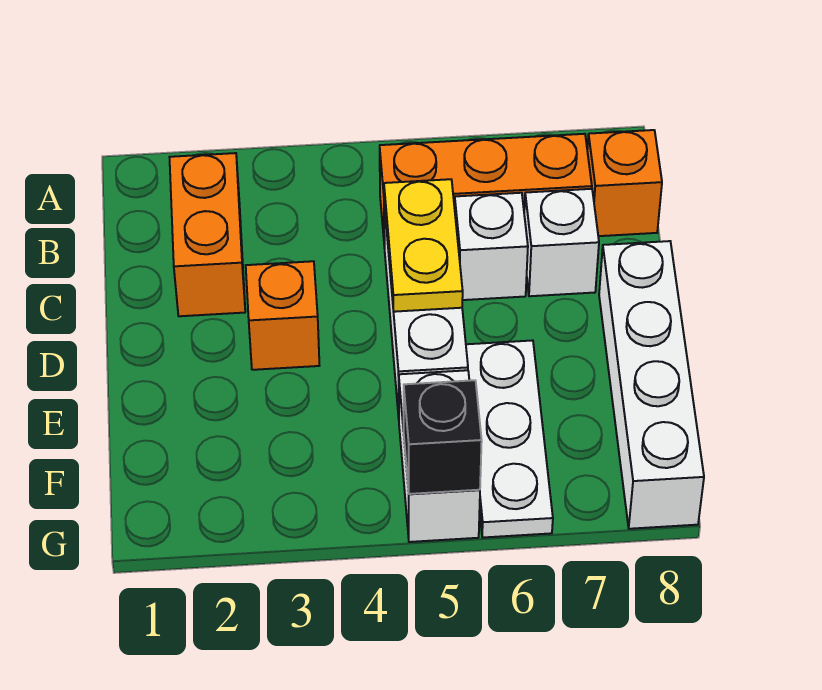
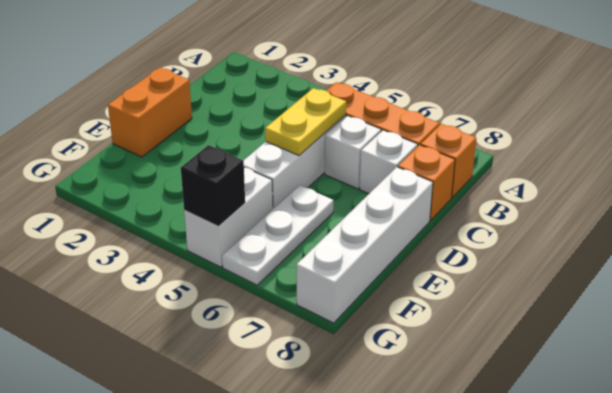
orange 1x2 brick [170,153,245,316] -> orange 1x2 brick moved to [108,68,192,157]
orange 1x1 brick [246,261,319,370] -> orange 1x1 brick moved to [398,145,455,221]

